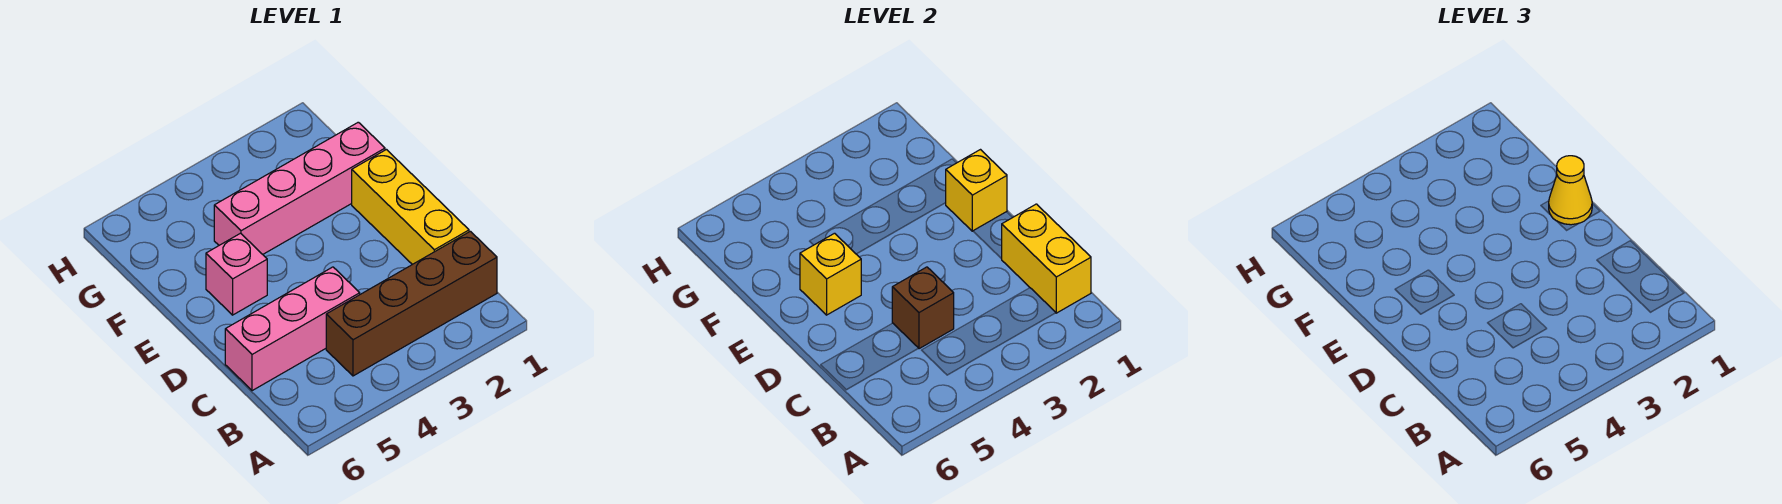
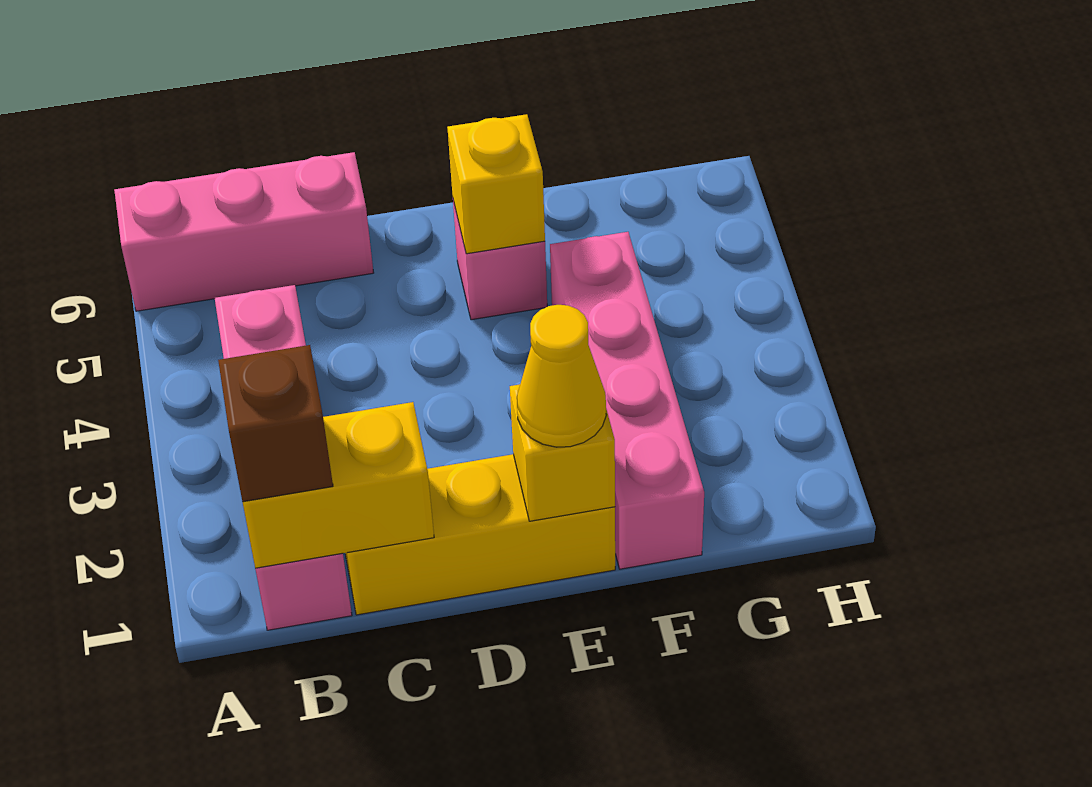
brown 1x4 brick [326,231,497,376] -> pink 1x4 brick [215,285,352,630]
pink 1x3 brick [225,267,360,391] -> pink 1x3 brick turned to [114,152,374,311]
brown 1x1 brick [892,267,954,349] -> brown 1x1 brick moved to [218,345,333,502]

